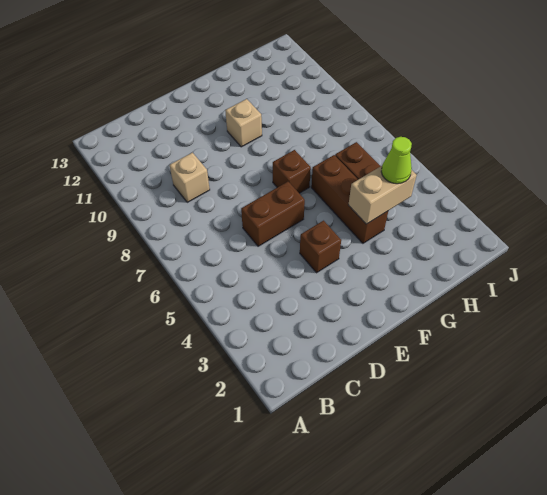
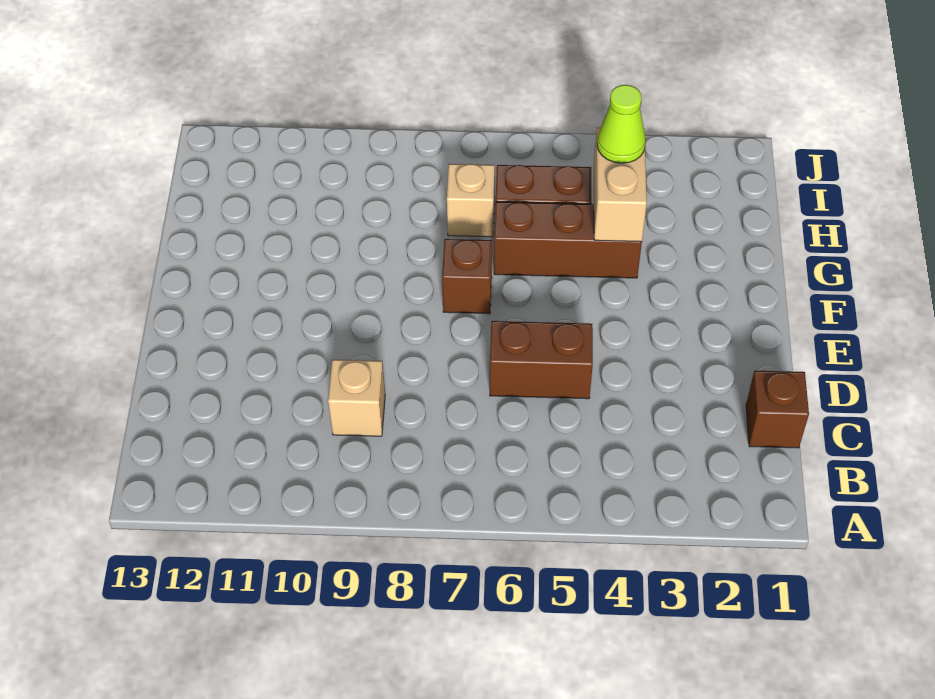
brown 1x2 brick [241,182,305,246] -> brown 1x2 brick turned to [490,321,593,399]
brown 1x1 brick [300,221,341,273] -> brown 1x1 brick moved to [746,371,809,448]
tan 1x1 brick [225,99,262,147] -> tan 1x1 brick moved to [447,164,495,237]

